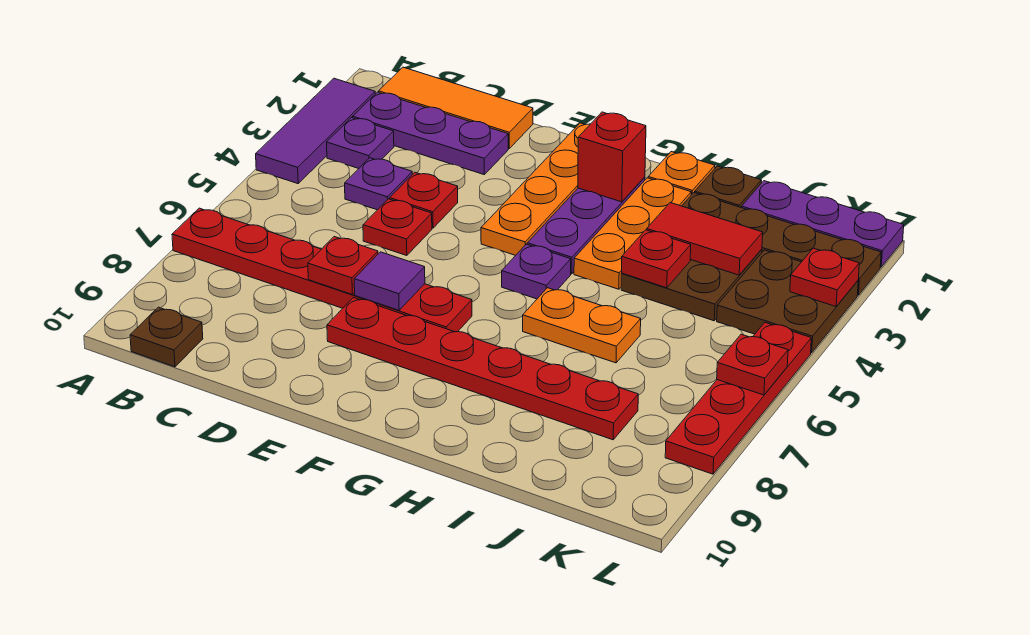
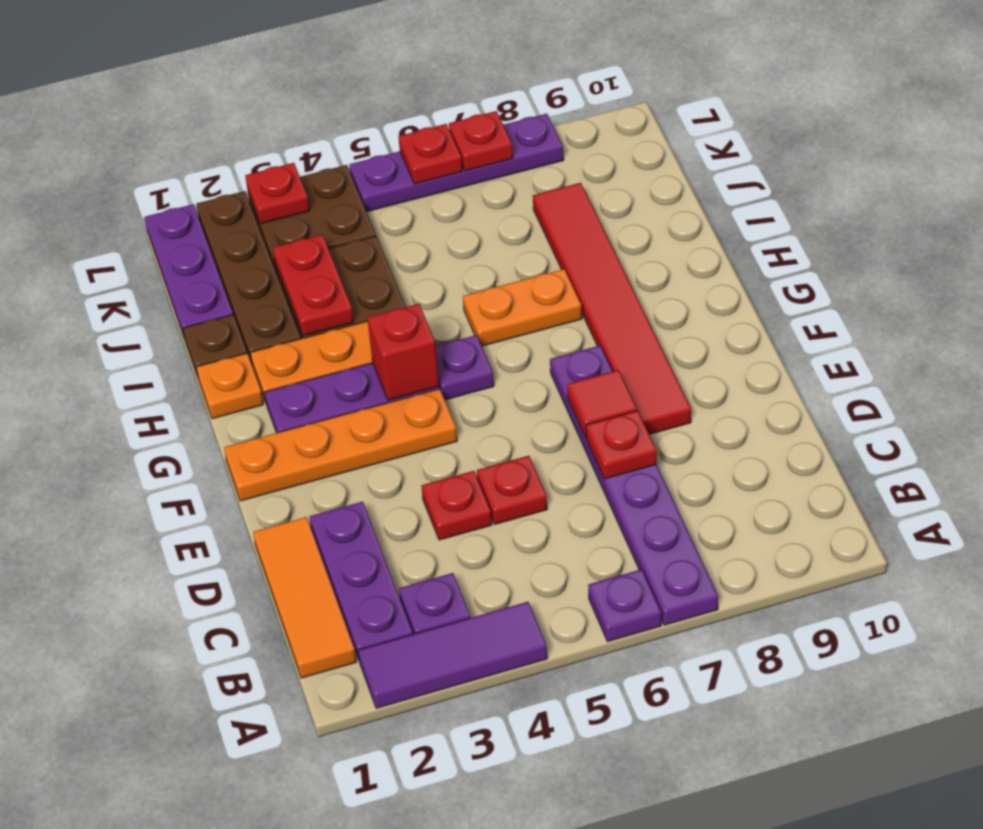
red 1x6 plate [172,208,472,332] -> purple 1x6 plate [550,345,718,625]
brown 1x1 plate [130,307,203,367] -> none
purple 1x1 plate [345,158,412,210] -> purple 1x1 plate moved to [588,569,661,642]
purple 1x1 tile [354,252,425,310] -> red 1x1 tile [567,370,637,437]
red 1x6 plate [327,298,638,440] -> red 1x6 tile [533,183,691,434]
red 1x1 brick [578,112,646,202] -> red 1x1 brick moved to [368,304,439,400]
orange 1x2 plate [523,288,641,363] -> orange 1x2 plate turned to [463,269,582,346]
red 1x2 tile [647,203,763,275] -> red 1x2 plate [273,235,354,336]
red 1x1 plate [622,230,691,288] -> red 1x1 plate moved to [449,111,513,171]
red 1x4 plate [665,323,811,474] -> purple 1x4 plate [349,114,564,212]

